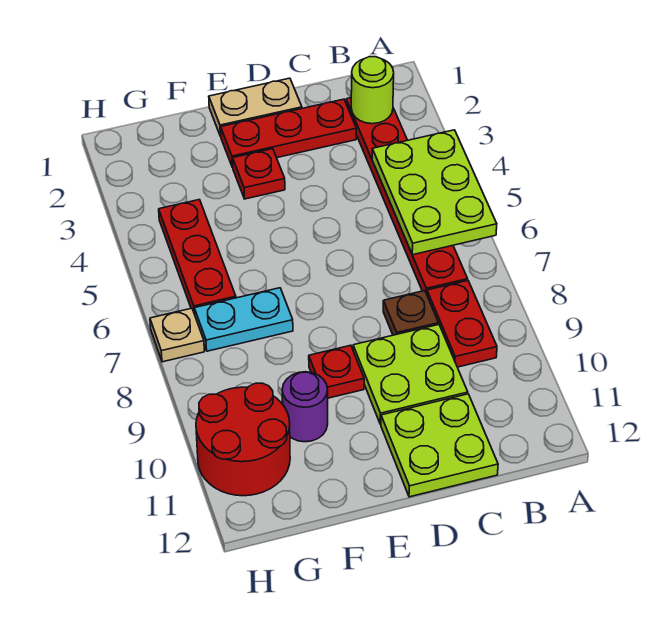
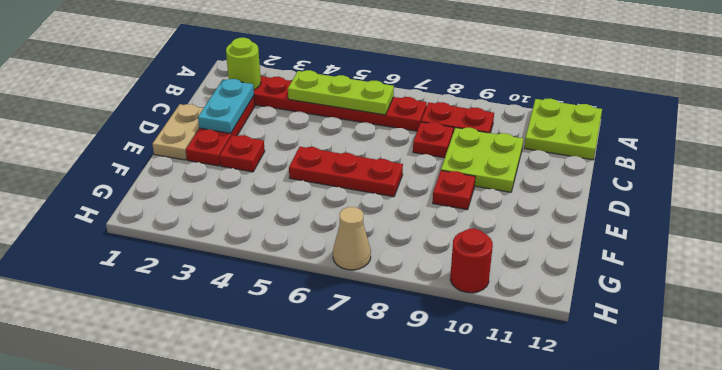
lime 2x3 plate [372,130,497,255] -> lime 1x3 plate [288,70,394,115]
brown 1x1 plate [383,291,439,335] -> red 1x1 plate [413,122,453,158]
lime 2x2 plate [381,394,498,497] -> lime 2x2 plate moved to [524,99,602,160]
cyan 1x2 plate [194,288,293,351] -> cyan 1x2 plate moved to [198,79,254,133]
purple 1x1 round brick [282,372,328,442] -> none
red 1x3 plate [159,200,236,314] -> red 1x3 plate moved to [289,147,403,197]
red 2x2 round brick [196,383,290,496] -> red 1x1 round brick [450,229,493,293]
tan 1x1 plate [150,308,204,362] -> tan 1x1 cone [333,207,371,270]

